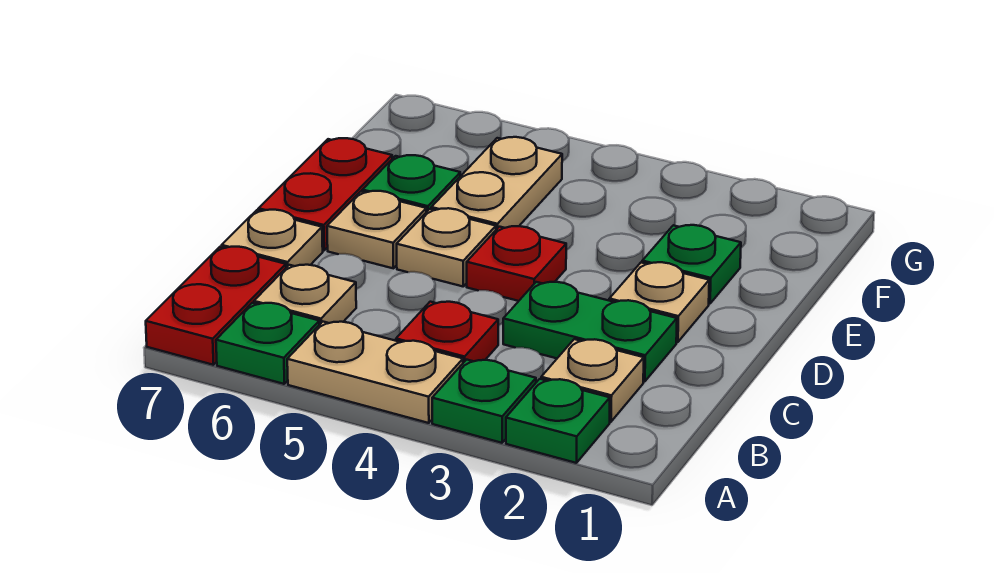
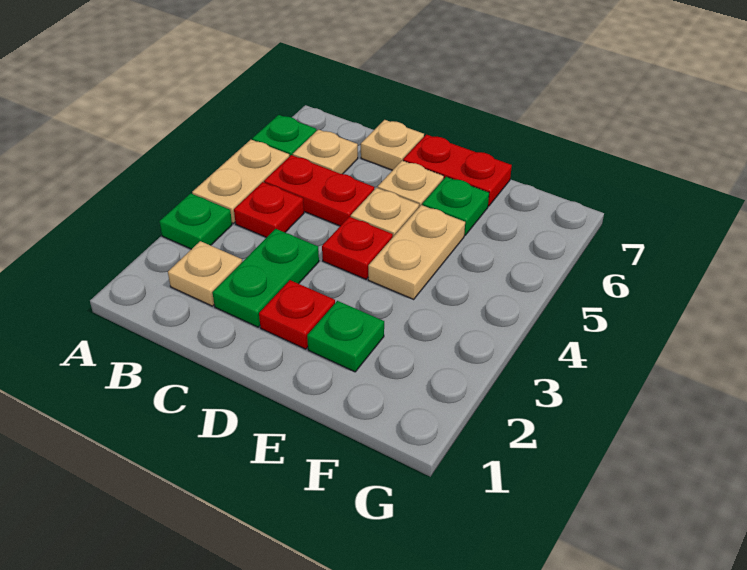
green 1x1 plate [506,379,610,463] -> none
red 1x2 plate [146,247,286,365] -> red 1x2 plate moved to [264,155,374,226]
tan 1x1 plate [609,262,709,342] -> red 1x1 plate [259,280,335,349]
tan 1x2 plate [431,137,562,230] -> tan 1x2 plate turned to [368,205,465,299]

